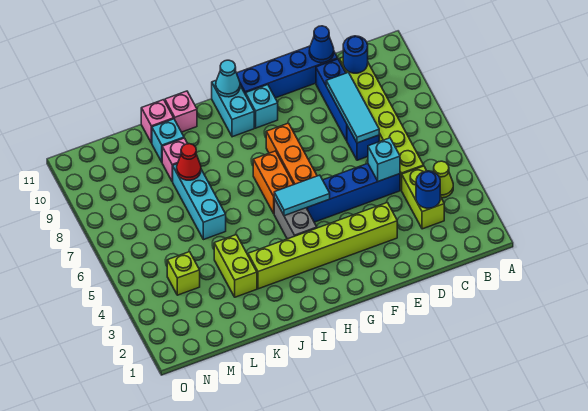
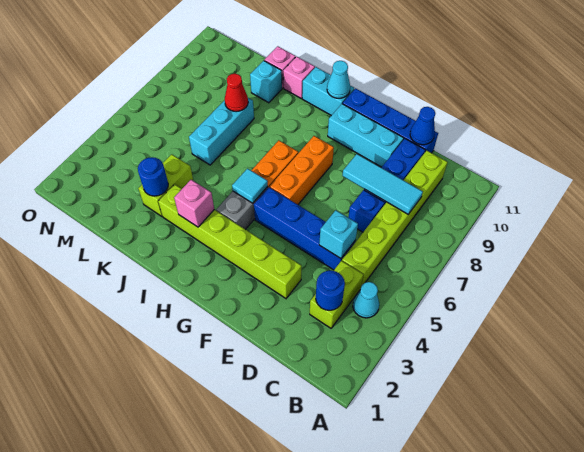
lime 1x1 cone [434,161,453,198] -> cyan 1x1 cone [353,282,379,318]
blue 1x1 round brick [343,36,368,73] -> blue 1x1 round brick moved to [138,157,168,196]
cyan 1x3 tile [326,72,379,143] -> cyan 1x3 tile turned to [342,154,423,214]
cyan 1x2 tile [274,175,330,216] -> cyan 1x1 tile [232,169,268,203]
cyan 1x1 brick [246,85,278,128] -> cyan 1x3 brick [328,104,404,167]
cyan 1x2 brick [212,81,254,137] -> cyan 1x2 brick turned to [302,67,354,115]
pink 1x1 brick [162,138,188,181] -> pink 1x1 brick moved to [174,180,214,227]
lime 1x1 brick [167,252,200,295] -> none

